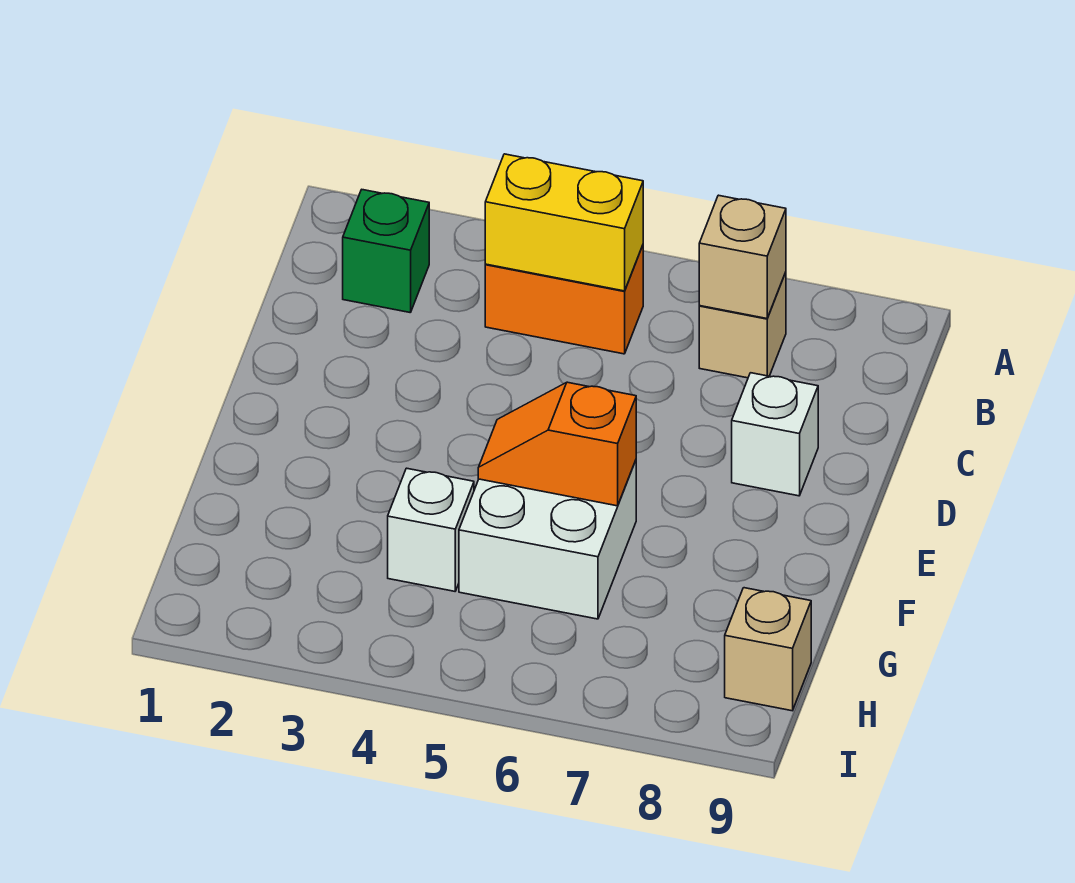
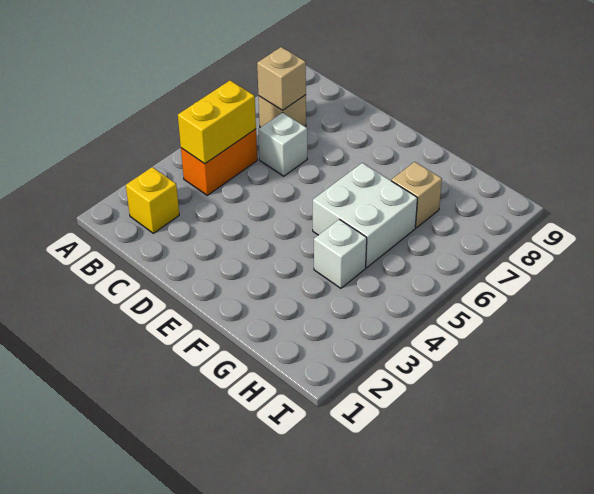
green 1x1 brick [343,190,429,313] -> yellow 1x1 brick [126,167,179,233]
white 1x1 brick [732,373,818,496] -> white 1x1 brick moved to [259,113,307,176]
orange 1x2 slope [478,382,636,506] -> none
tan 1x1 brick [725,588,811,711] -> tan 1x1 brick moved to [391,162,442,228]

